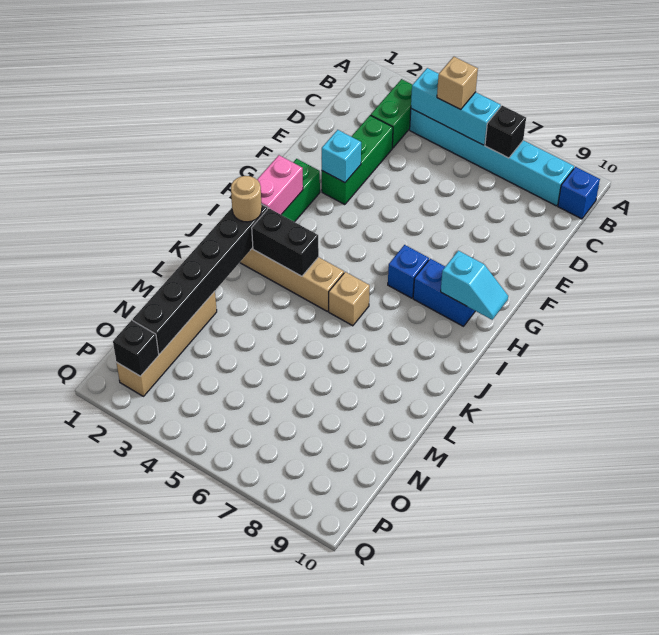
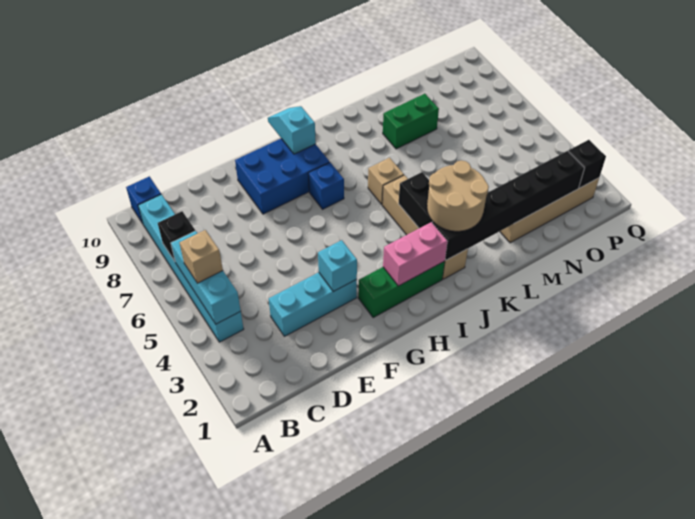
green 1x2 brick [371,79,412,148] -> green 1x2 brick moved to [383,94,439,149]
green 1x3 brick [322,115,393,205] -> cyan 1x3 brick [269,272,357,336]
blue 1x2 brick [413,259,475,326] -> blue 2x3 brick [235,139,330,214]
tan 1x1 round brick [231,176,262,222] -> tan 2x2 round brick [427,161,489,231]

